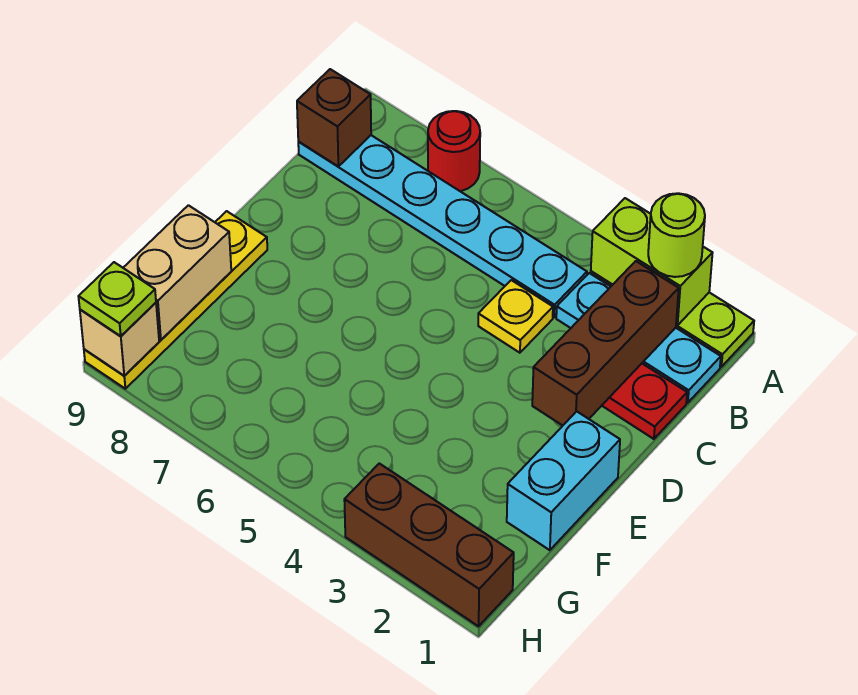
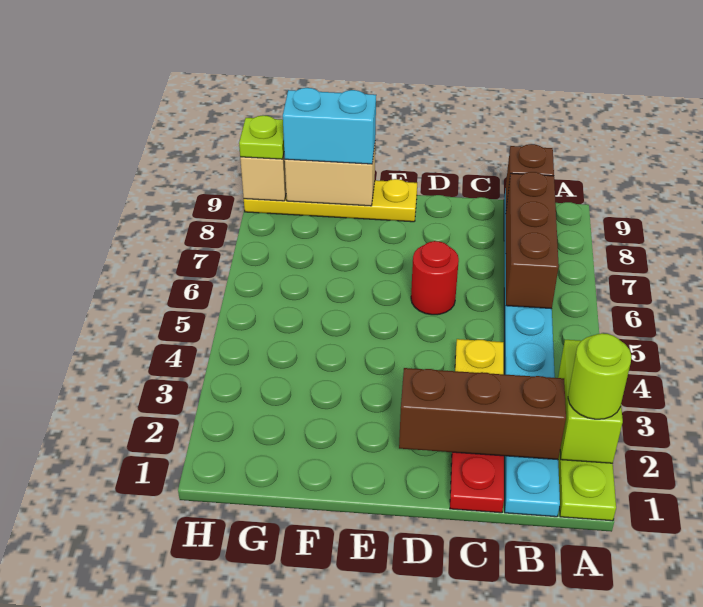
red 1x1 round brick [428,111,480,191] -> red 1x1 round brick moved to [411,241,459,315]
cyan 1x2 brick [507,411,620,550] -> cyan 1x2 brick moved to [283,88,376,164]
brown 1x3 brick [344,463,514,626] -> brown 1x3 brick moved to [506,172,559,309]

